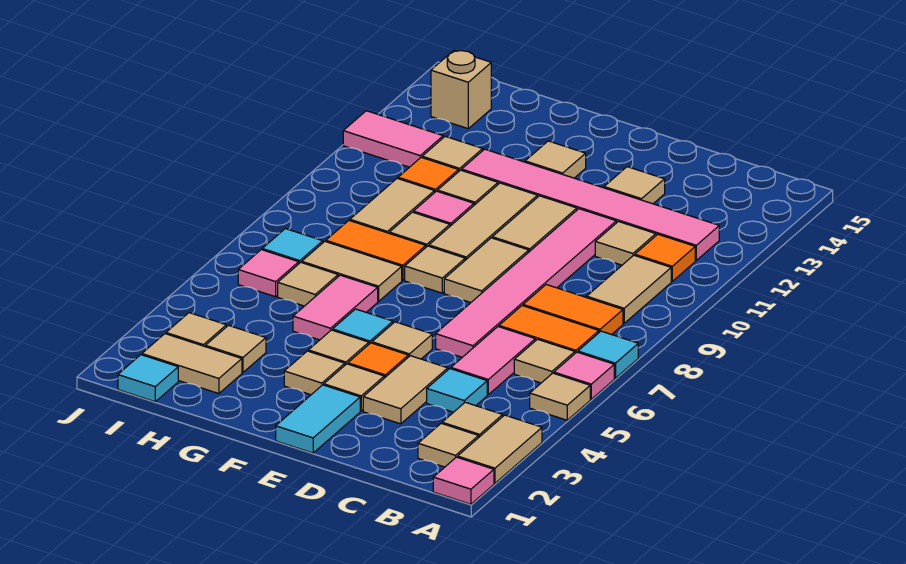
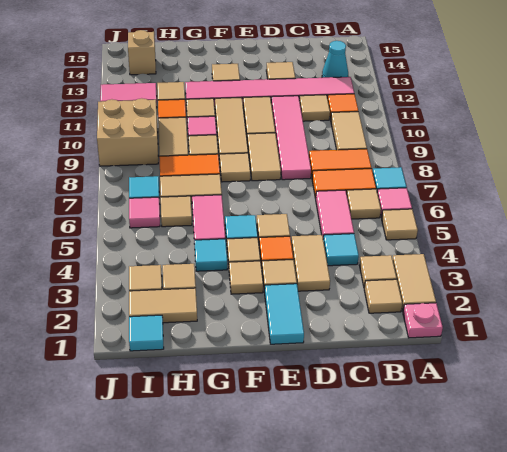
pink 1x1 tile [433,457,494,504] -> pink 1x1 plate [403,303,443,338]
none -> cyan 1x1 cone [322,41,348,78]
pink 1x6 tile [436,209,616,357] -> pink 1x4 tile [271,96,311,180]
none -> cyan 1x1 tile [195,239,227,271]
none -> tan 2x2 brick [97,98,158,166]

